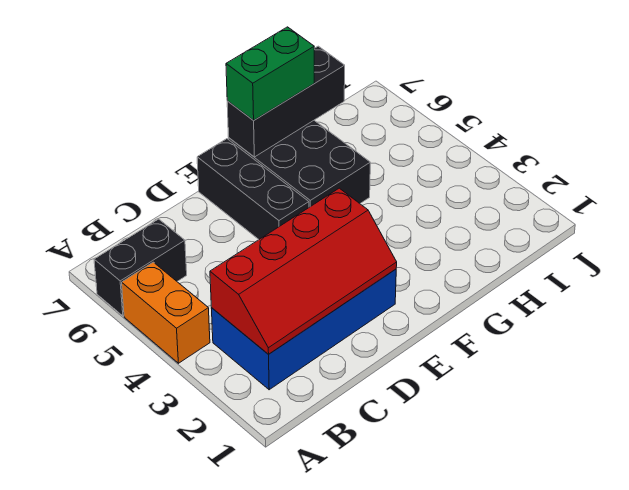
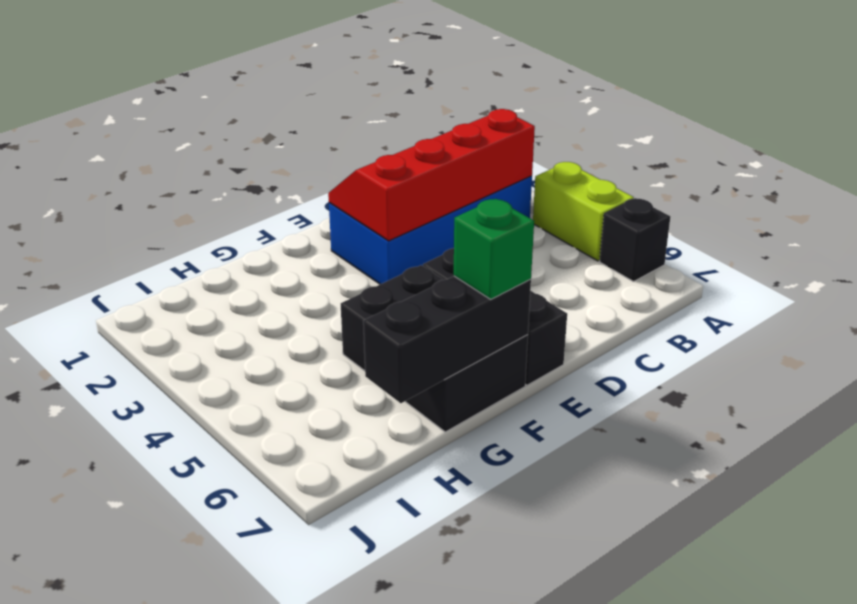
orange 1x2 brick [122,262,210,363] -> lime 1x2 brick [533,162,634,261]
black 1x2 brick [94,219,187,316] -> black 1x1 brick [600,198,670,282]
green 1x2 brick [226,27,314,120] -> green 1x1 brick [454,199,534,299]

